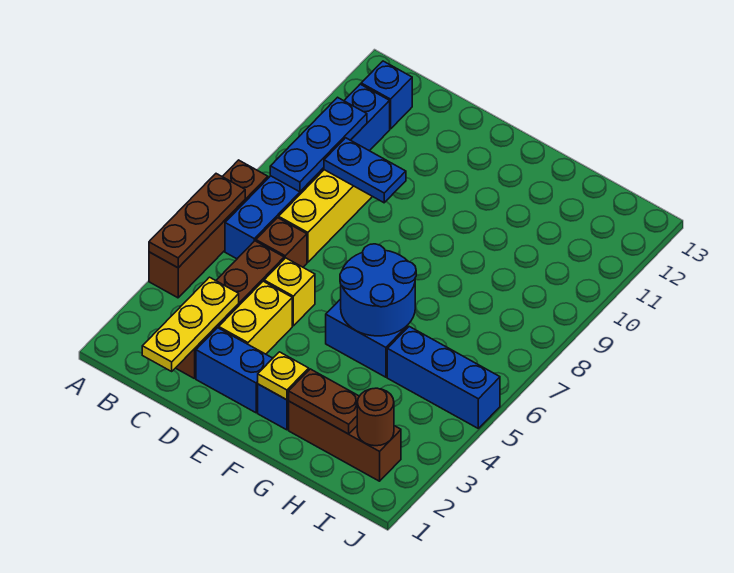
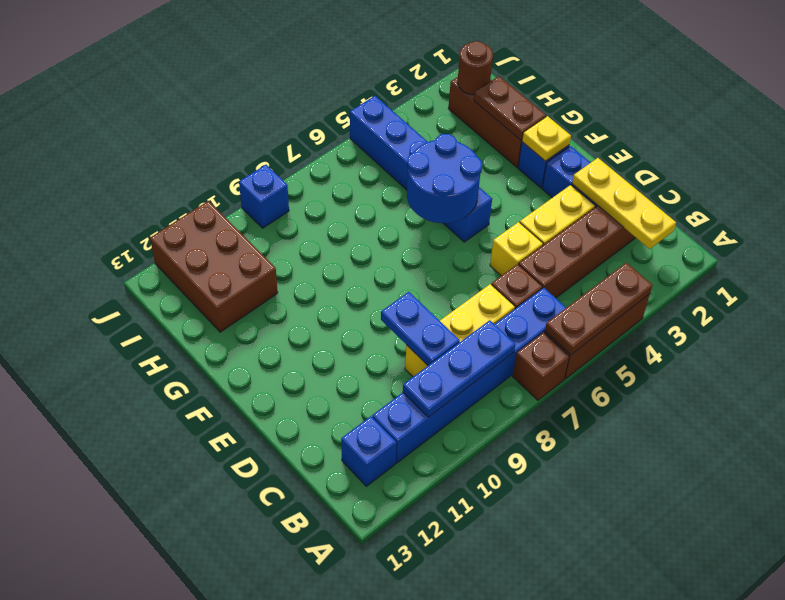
yellow 1x3 plate [142,277,239,371] -> yellow 1x3 plate turned to [572,158,676,249]
none -> brown 2x3 brick [150,201,278,332]
none -> blue 1x1 brick [239,165,289,228]

